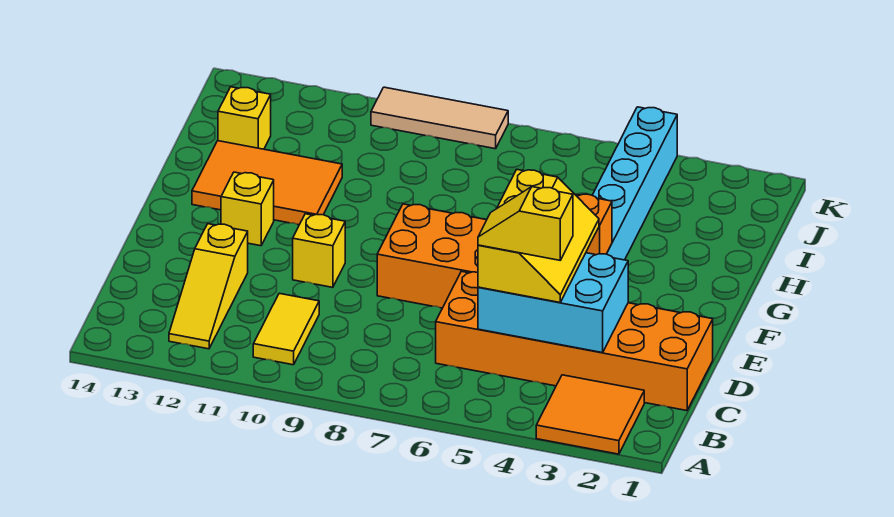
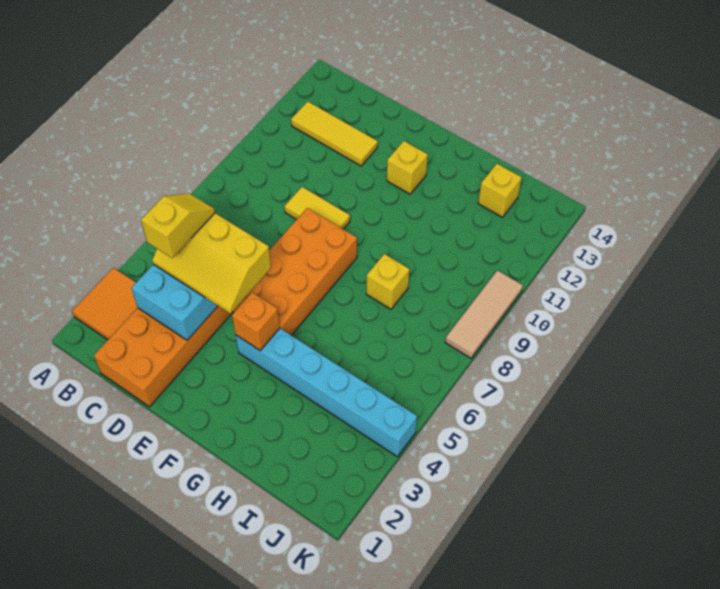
yellow 1x2 tile [253,293,319,365] -> yellow 1x2 tile moved to [285,187,350,229]
yellow 1x3 slope [169,224,248,349] -> yellow 1x3 tile [291,102,378,166]
yellow 1x1 brick [293,214,345,287] -> yellow 1x1 brick moved to [366,254,409,309]
orange 2x3 tile [192,141,342,225] -> none

